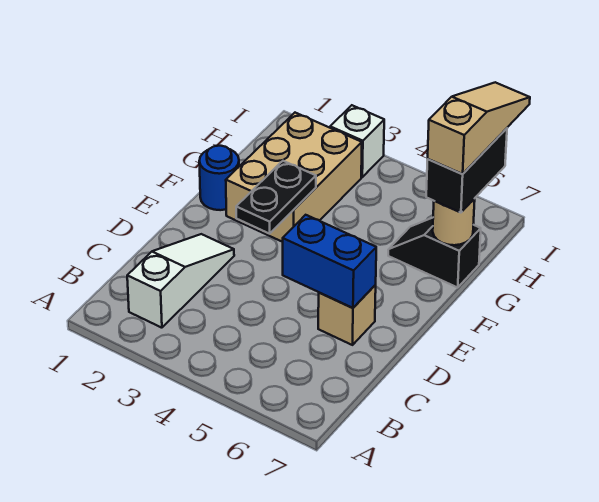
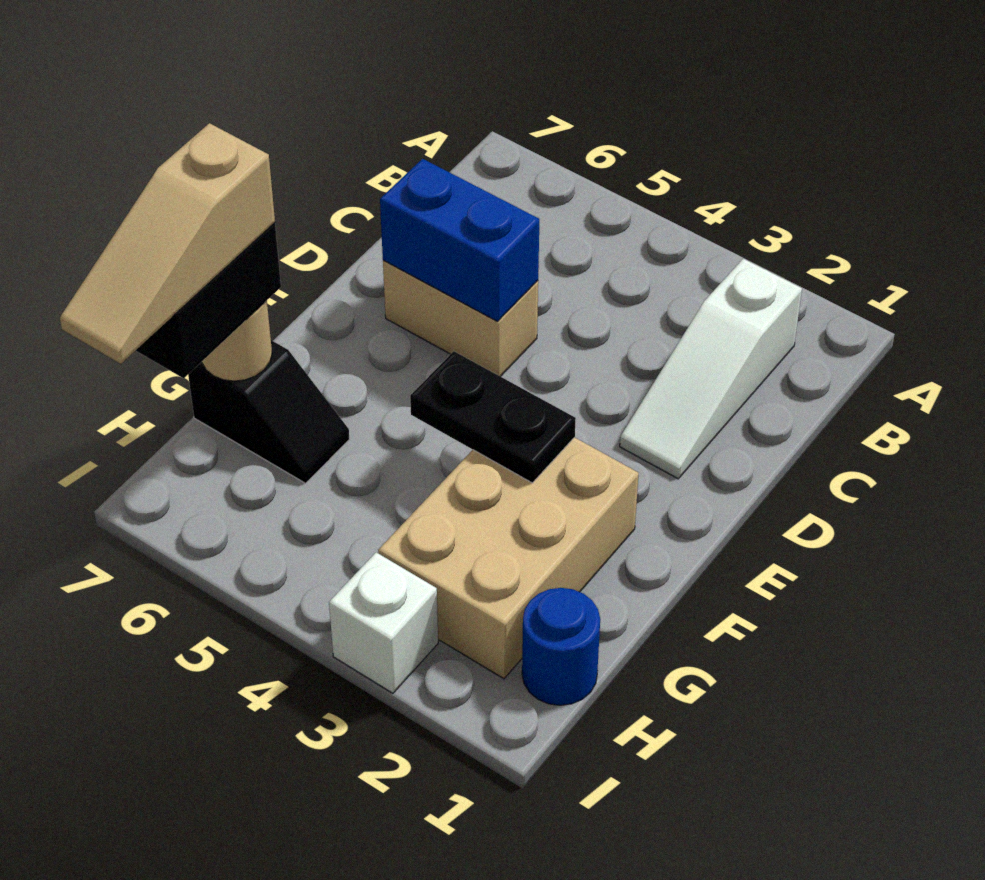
tan 1x1 brick [318,285,376,345] -> tan 1x2 brick [383,260,538,377]
black 1x2 plate [236,161,316,234] -> black 1x2 plate turned to [410,351,576,483]
blue 1x1 round brick [199,146,239,210] -> blue 1x1 round brick moved to [522,588,600,705]

